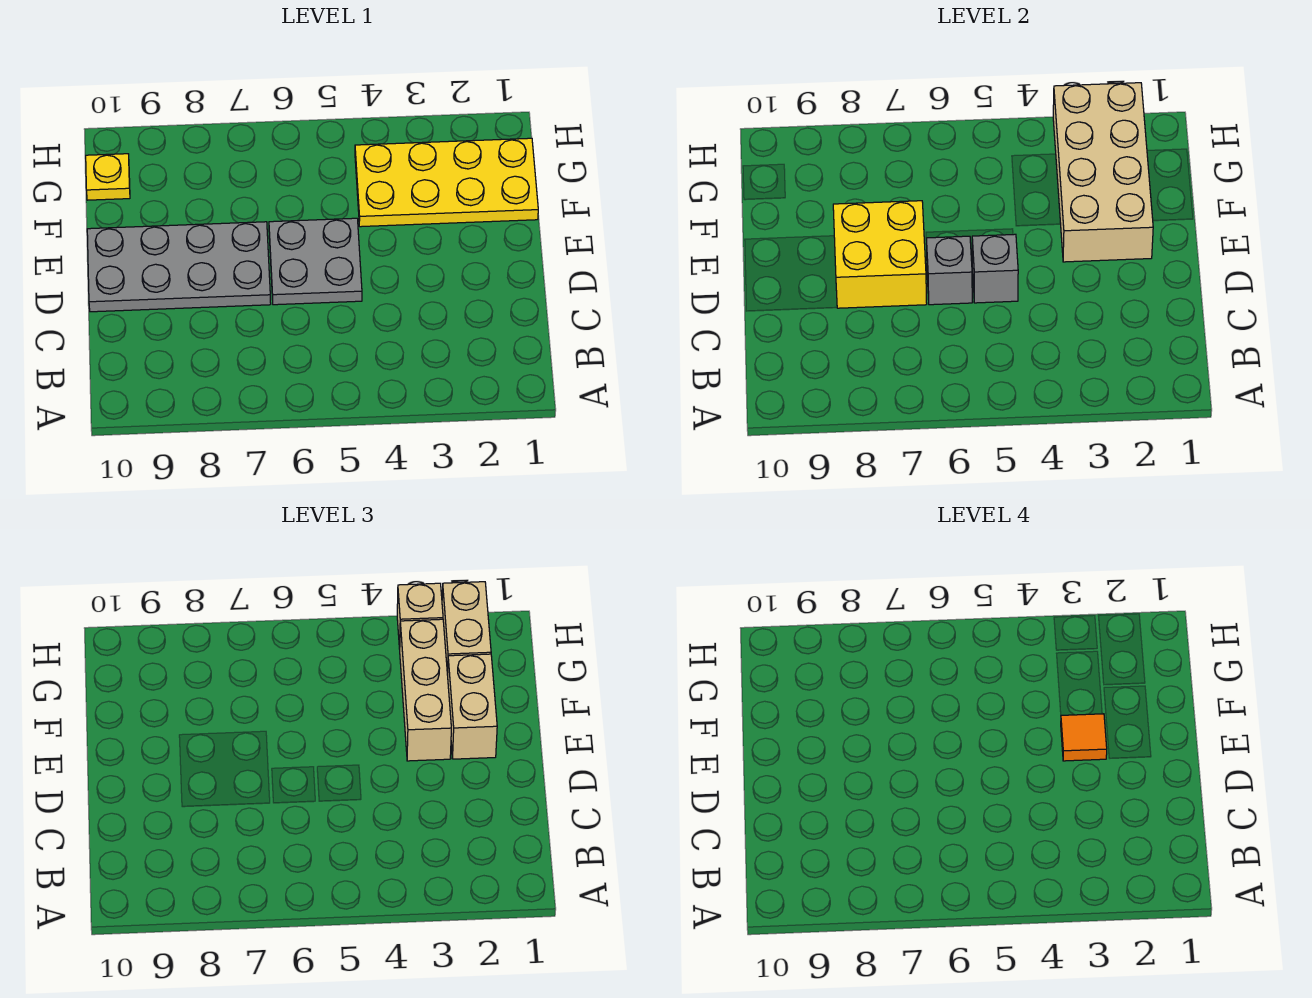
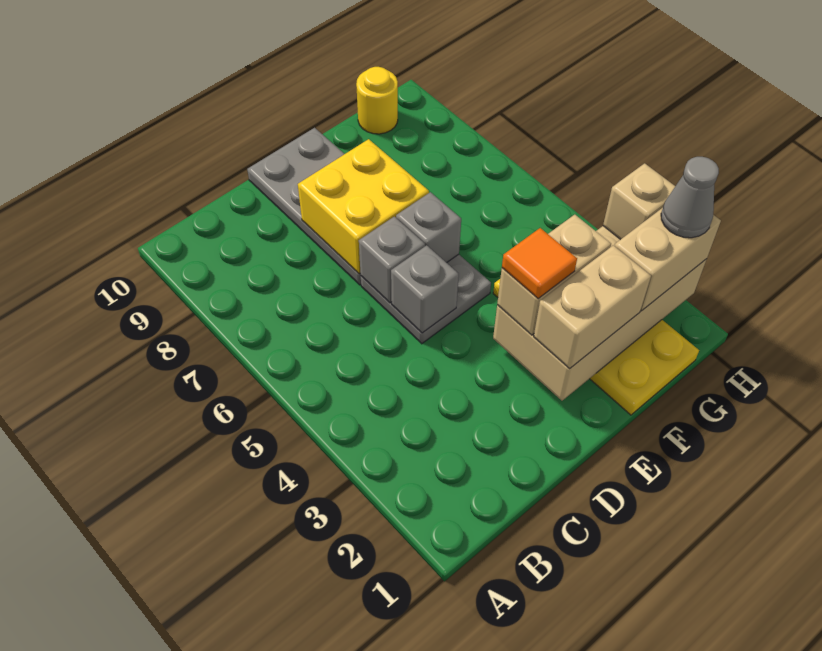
tan 1x3 brick [400,619,451,761] -> tan 1x2 brick [497,215,611,335]
none -> grey 1x1 brick [396,192,461,263]
yellow 1x1 plate [86,154,130,200] -> yellow 1x1 round brick [356,67,398,134]
none -> grey 1x1 cone [661,157,719,238]

